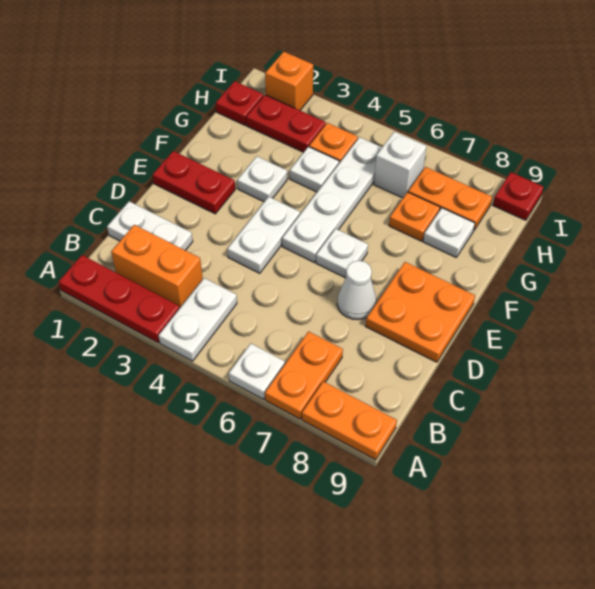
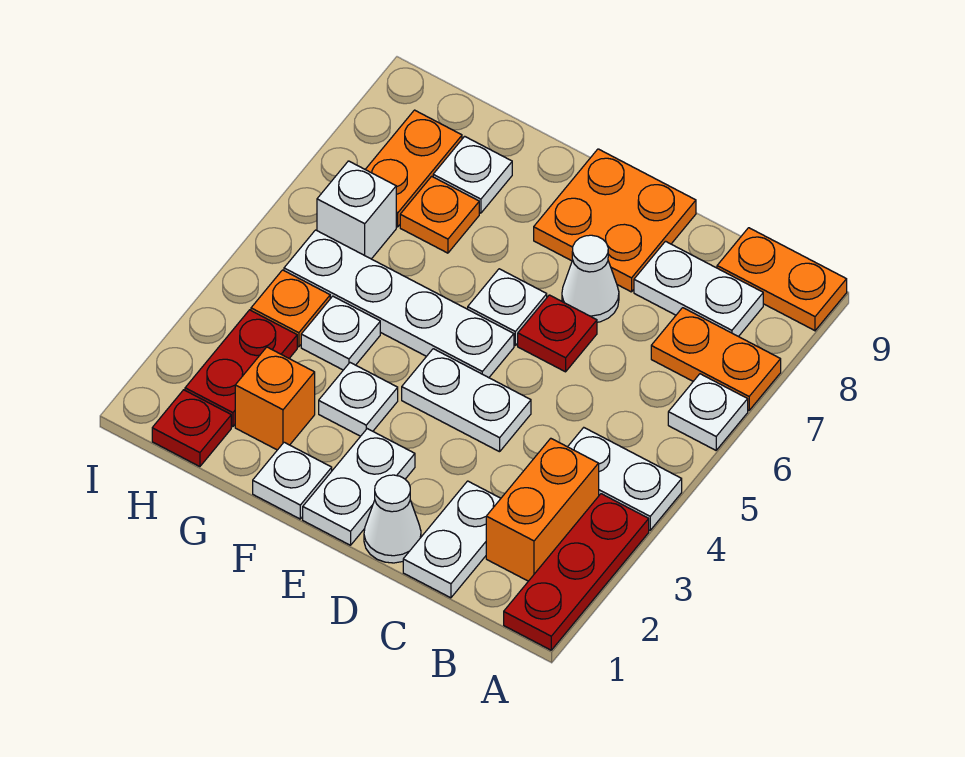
orange 1x2 plate [302,381,397,460] -> orange 1x2 plate turned to [717,228,847,331]
none -> white 1x2 plate [634,241,763,337]
none -> white 1x1 cone [364,475,421,563]
red 1x2 plate [153,151,235,214] -> white 1x2 plate [303,429,415,545]
none -> white 1x1 plate [253,442,332,519]
orange 1x1 brick [265,52,313,110] -> orange 1x1 brick moved to [235,347,315,450]
red 1x1 plate [493,172,543,220] -> red 1x1 plate moved to [518,295,597,372]

